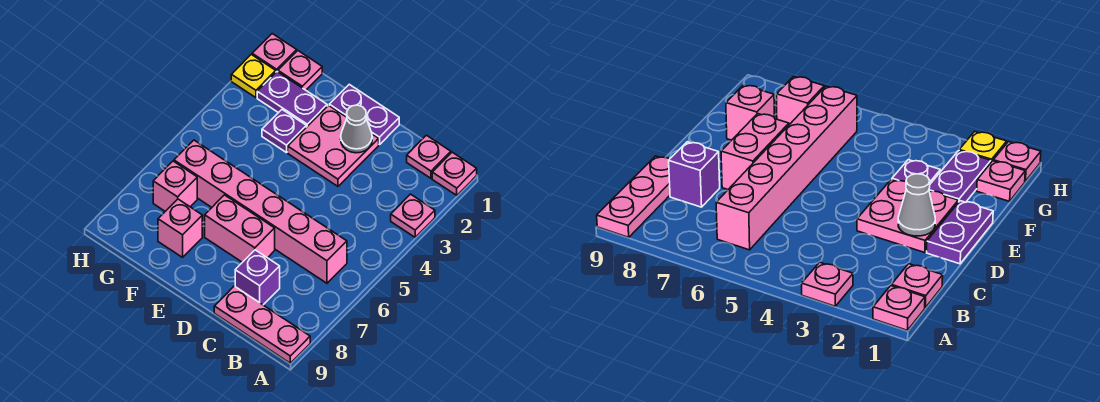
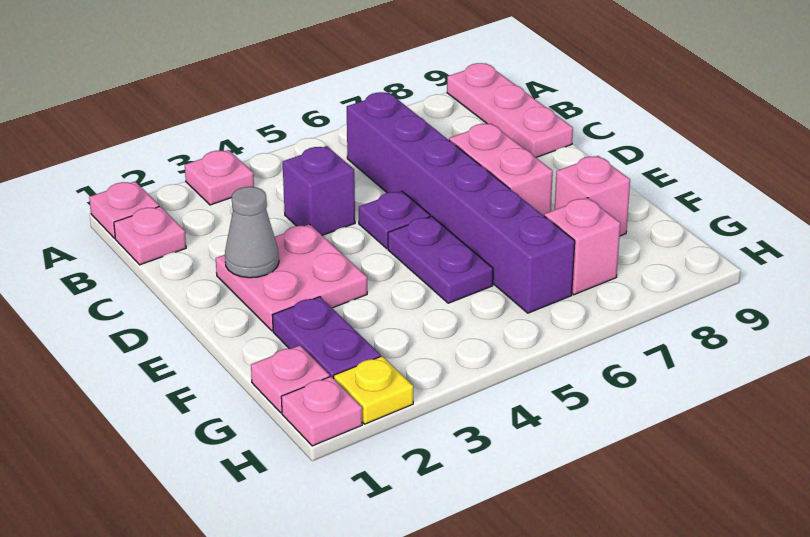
pink 1x6 brick [174,140,347,283] -> purple 1x6 brick [347,92,575,313]
purple 1x1 brick [235,250,280,305] -> purple 1x1 brick moved to [283,146,355,235]
purple 1x2 plate [329,84,399,144] -> purple 1x2 plate moved to [388,216,493,303]
purple 1x1 plate [262,110,306,153] -> purple 1x1 plate moved to [359,191,430,248]

